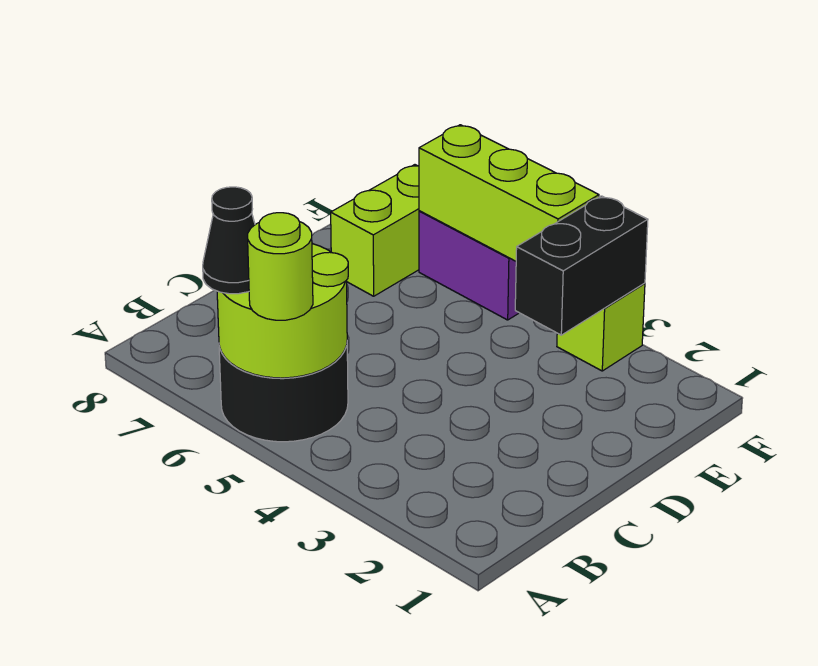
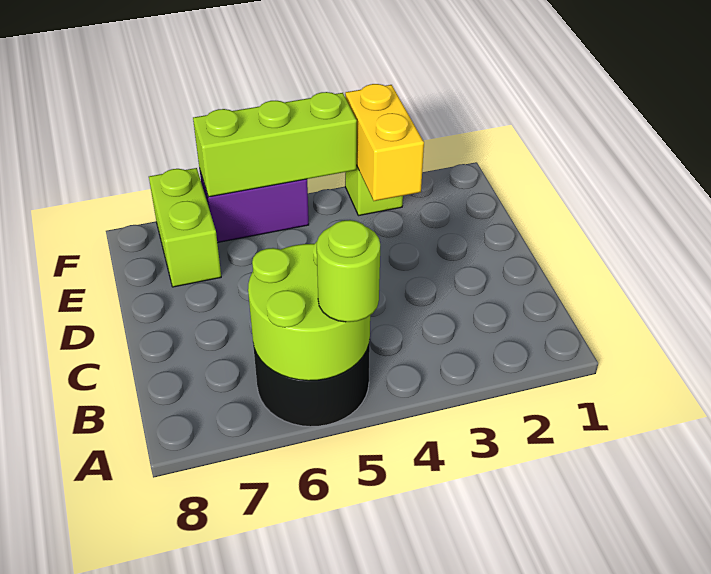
black 1x1 cone [203,187,255,294] -> none
black 1x2 brick [515,196,648,335] -> yellow 1x2 brick [345,84,424,201]

